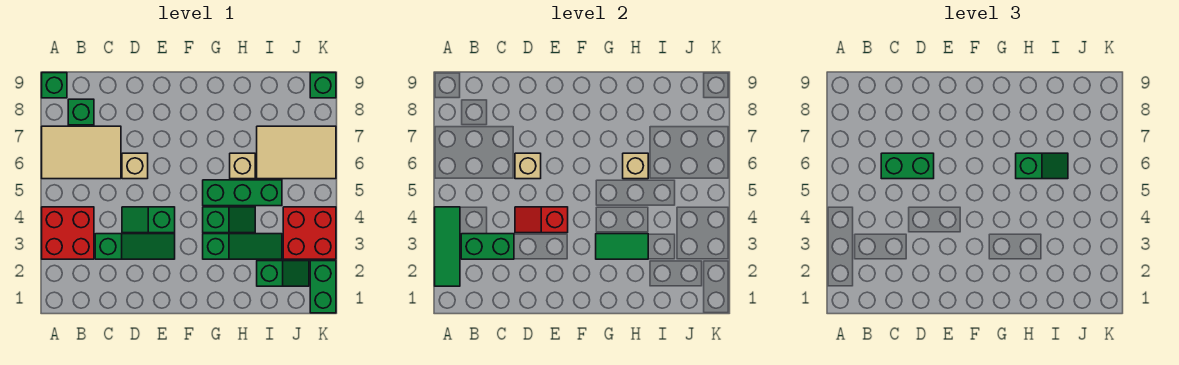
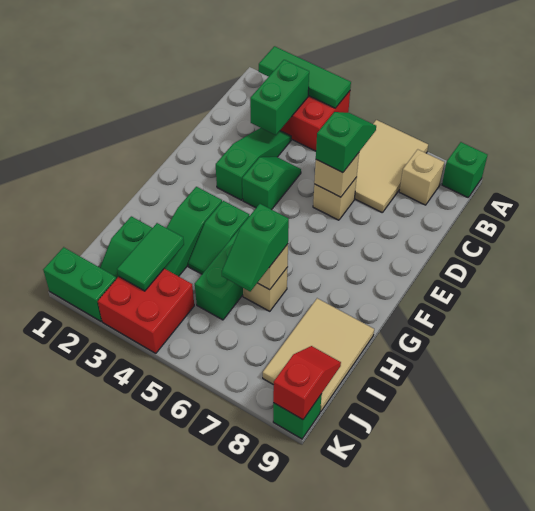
green 1x1 brick [68,99,94,125] -> tan 1x1 brick [399,149,444,205]
green 1x3 slope [95,234,175,259] -> green 1x3 slope turned to [216,128,291,200]
green 1x2 brick [881,153,934,179] -> green 1x2 slope [316,112,376,173]
red 1x2 slope [515,207,568,233] -> red 1x2 slope moved to [273,346,341,420]
green 1x2 tile [596,234,648,259] -> green 1x2 tile moved to [117,223,184,291]
tan 2x3 tile [257,126,336,179] -> tan 2x3 tile moved to [263,298,374,412]

